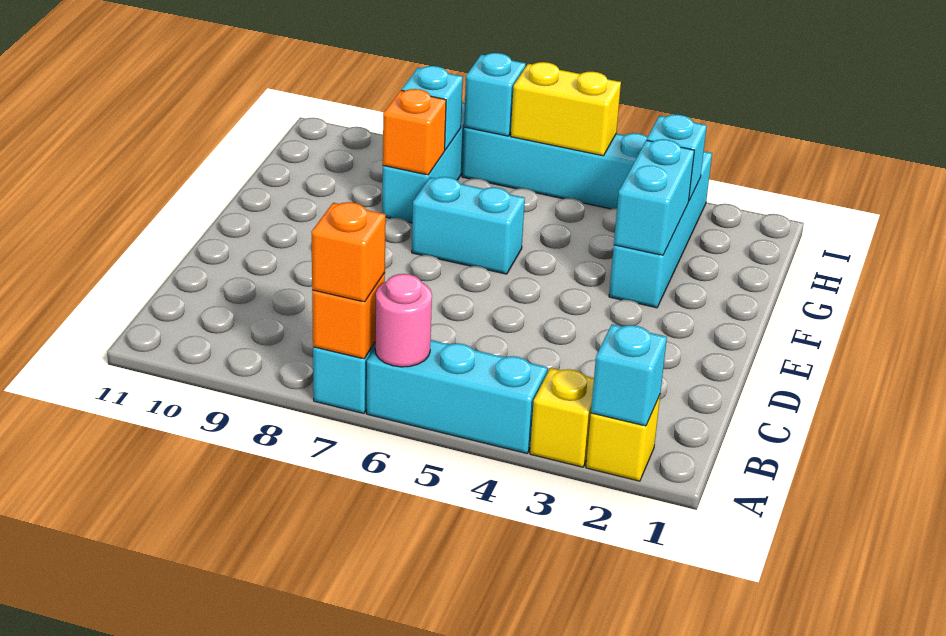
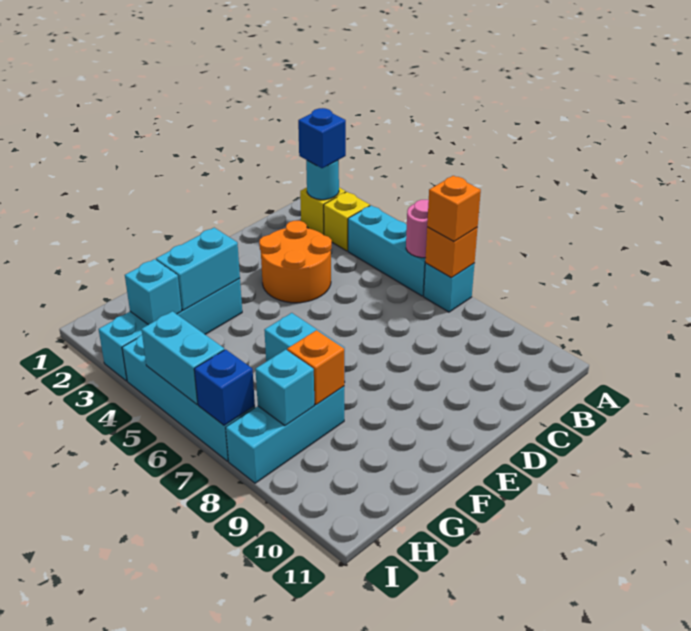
cyan 1x1 brick [591,324,667,426] -> cyan 1x1 round brick [306,160,339,200]
none -> blue 1x1 brick [298,108,346,168]
none -> orange 2x2 round brick [259,221,332,303]
yellow 1x2 brick [511,62,621,156] -> cyan 1x2 brick [141,311,224,404]
cyan 1x1 brick [464,53,526,136] -> blue 1x1 brick [194,349,255,426]

